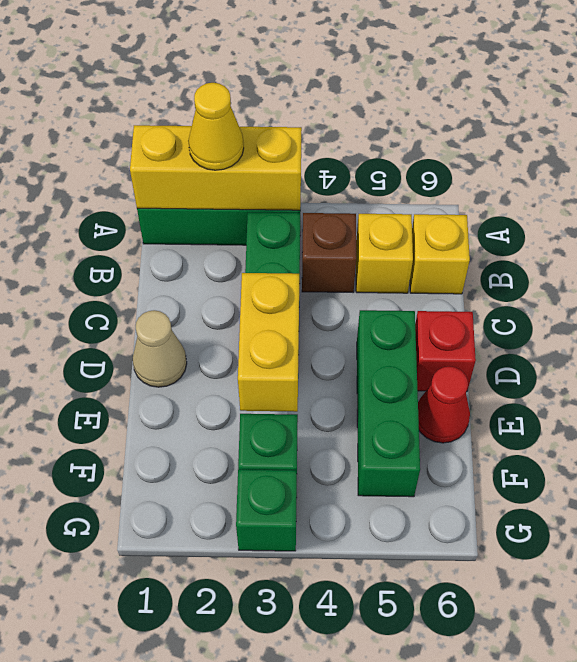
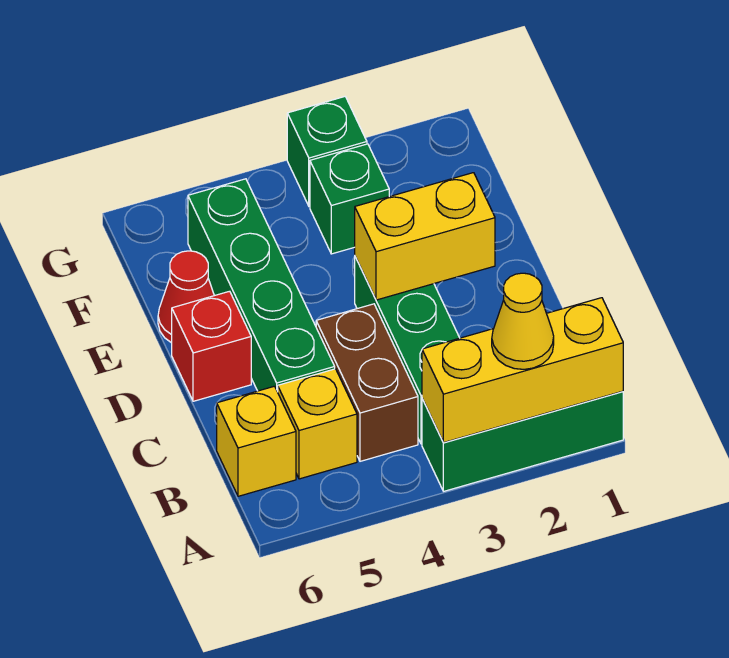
brown 1x1 brick [302,213,356,292] -> brown 1x2 brick [316,304,418,461]
tan 1x1 cone [133,310,187,387] -> none
yellow 1x2 brick [238,273,299,412] -> yellow 1x2 brick turned to [355,173,495,300]
green 1x3 brick [357,310,420,497] -> green 1x4 brick [188,179,335,392]

